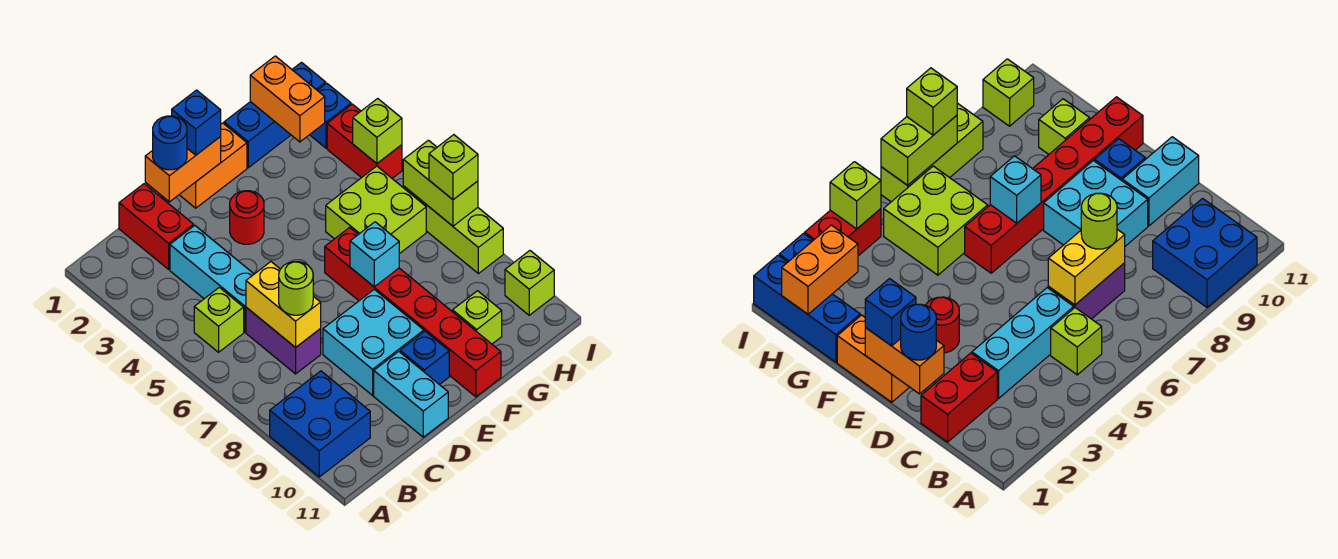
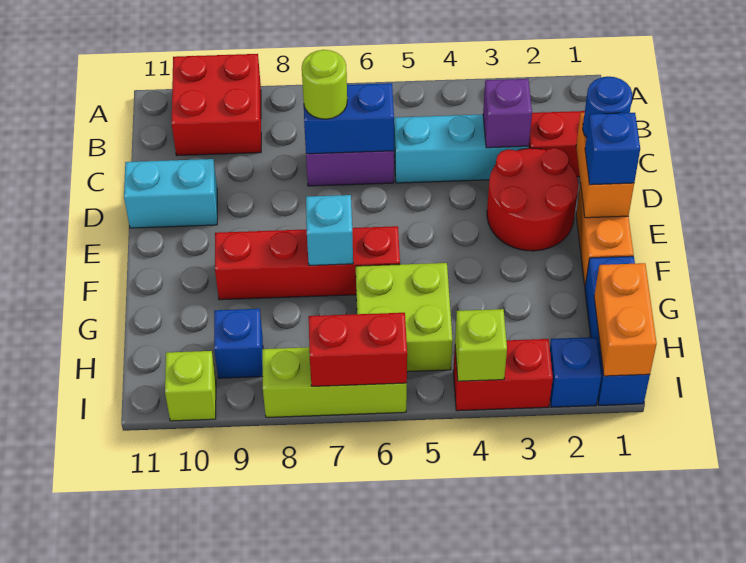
blue 2x2 brick [270,371,370,477] -> red 2x2 brick [171,54,261,156]
lime 1x1 brick [194,287,244,352] -> none
none -> purple 1x1 brick [483,79,532,148]
yellow 1x2 brick [246,262,321,348] -> blue 1x2 brick [304,83,394,154]
cyan 2x2 brick [323,289,424,395] -> none
red 1x1 round brick [230,191,264,244] -> red 2x2 round brick [487,148,578,251]
blue 1x1 brick [400,331,449,385] -> blue 1x1 brick moved to [214,309,263,378]
red 1x6 brick [325,227,501,397] -> red 1x4 brick [215,226,400,300]
lime 1x1 brick [453,291,502,344] -> none
orange 1x2 brick [250,56,325,142] -> orange 1x2 brick turned to [594,263,657,376]
lime 1x2 brick [403,140,478,226] -> red 1x2 brick [309,313,407,386]
lime 1x1 brick [429,135,478,200] -> none

